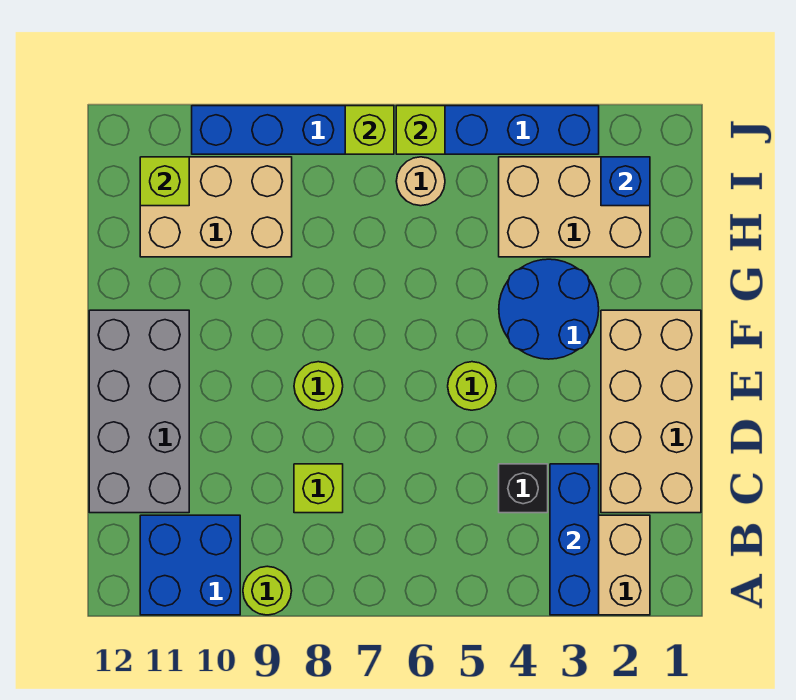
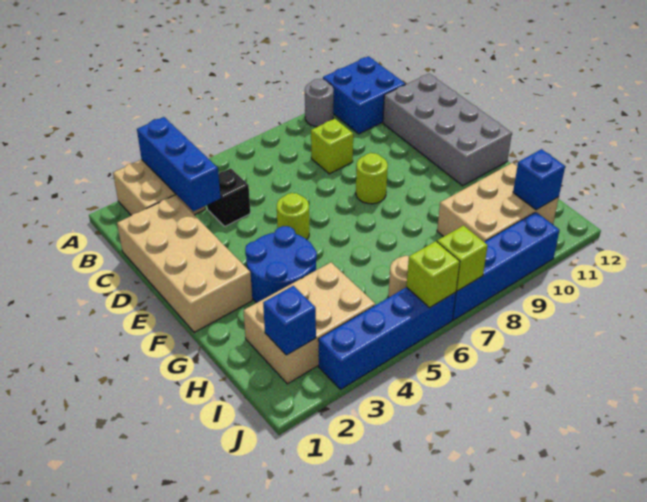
lime 1x1 round brick [243,566,292,615] -> grey 1x1 round brick [305,79,334,127]
lime 1x1 brick [140,157,189,206] -> blue 1x1 brick [513,149,565,210]

